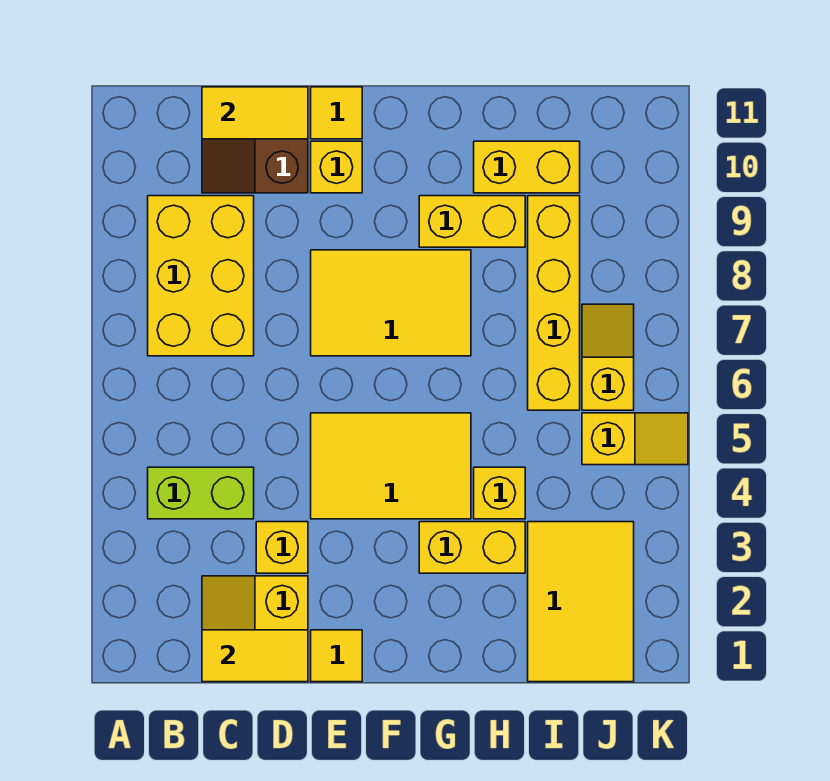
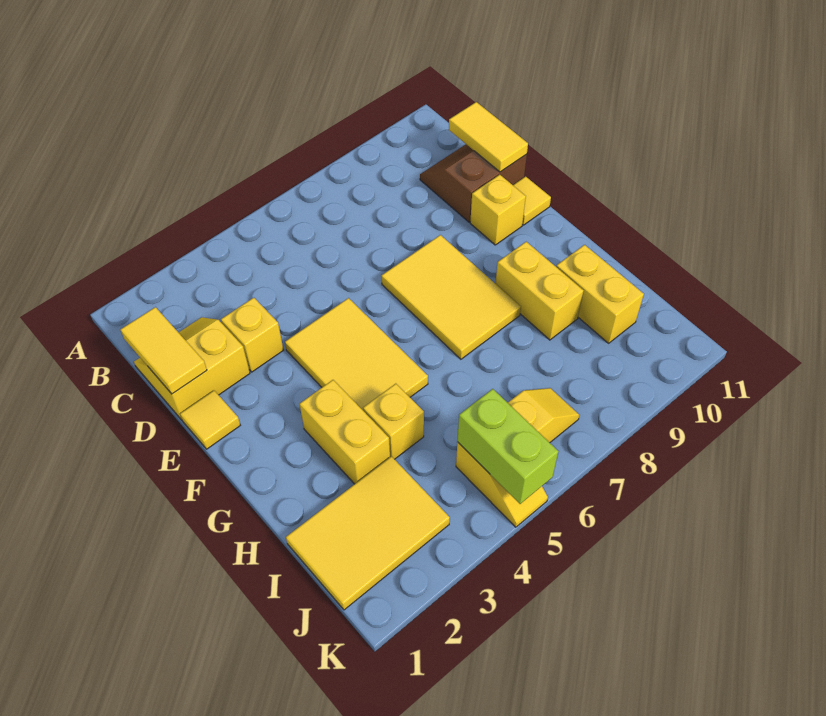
lime 1x2 brick [148,467,254,519] -> lime 1x2 brick moved to [457,389,558,504]
yellow 2x3 brick [148,196,254,356] -> none
yellow 1x4 brick [528,196,580,410] -> none

